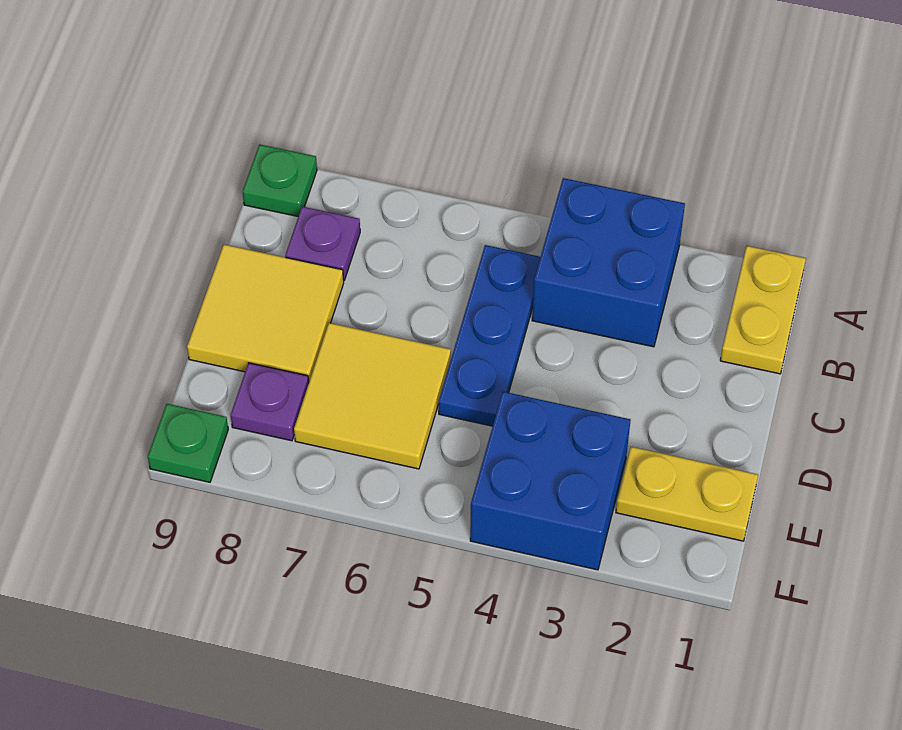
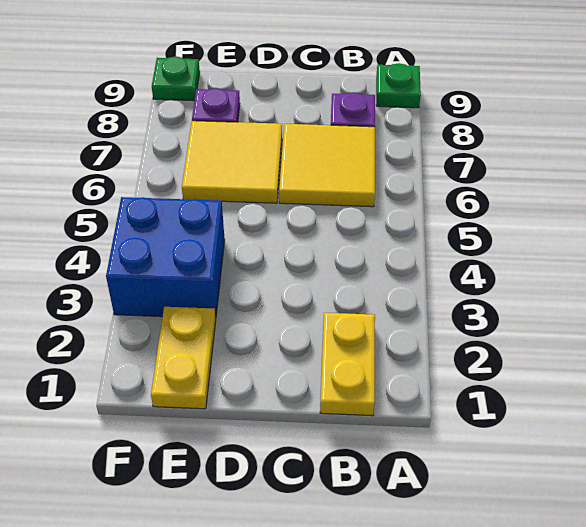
yellow 1x2 plate [720,246,806,374] -> yellow 1x2 plate turned to [320,313,375,416]
blue 2x2 brick [532,178,685,347] -> none
blue 1x3 plate [439,245,540,426] -> none
yellow 2x2 tile [187,244,344,381] -> yellow 2x2 tile moved to [279,124,375,207]

